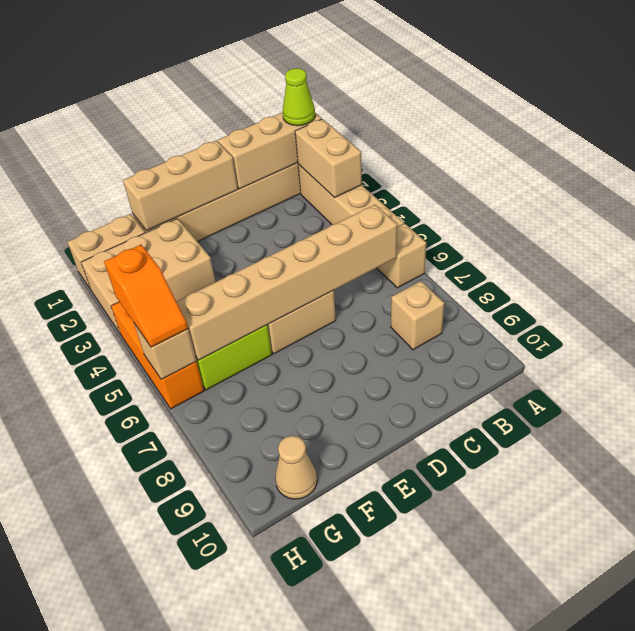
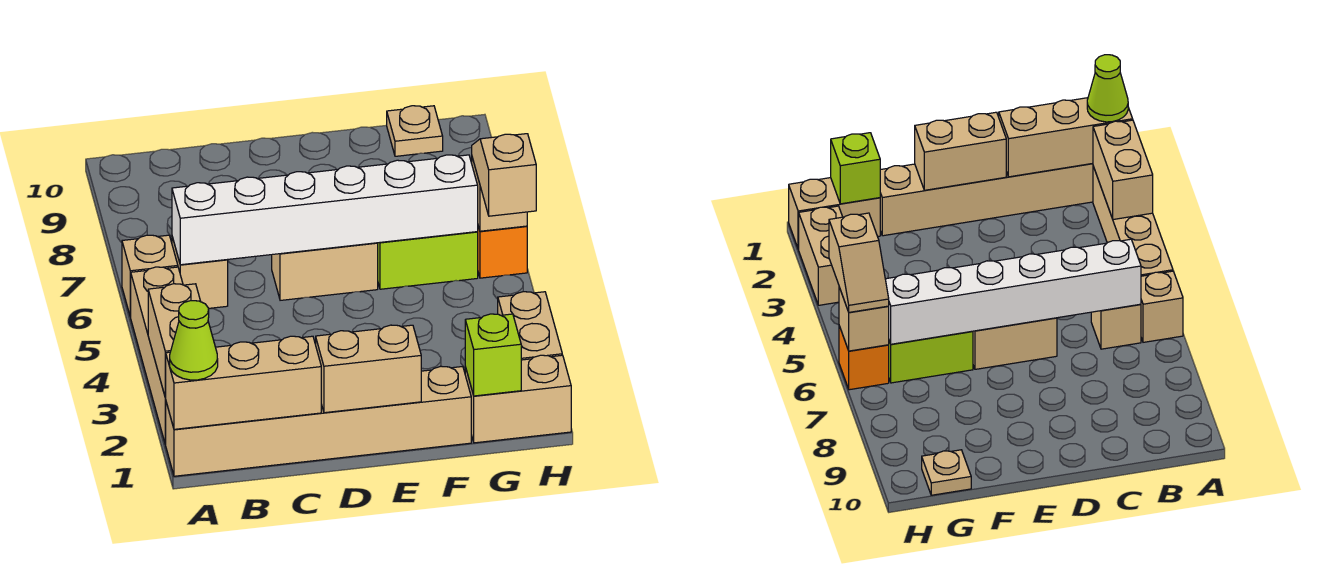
tan 1x6 brick [176,205,397,360] -> white 1x6 brick [172,155,478,265]
tan 1x1 brick [391,281,444,350] -> tan 1x1 brick moved to [172,237,228,308]
tan 1x3 brick [123,140,238,231] -> tan 1x2 brick [316,325,421,413]
tan 2x3 brick [81,219,215,333] -> tan 1x2 brick [498,292,562,360]
none -> lime 1x1 brick [465,314,521,396]
tan 1x1 cone [275,436,317,499] -> tan 1x1 plate [387,106,443,156]
orange 1x3 brick [111,302,204,409] -> orange 1x1 brick [478,226,527,278]
orange 1x2 slope [104,245,188,347] -> tan 1x2 slope [472,134,536,216]

